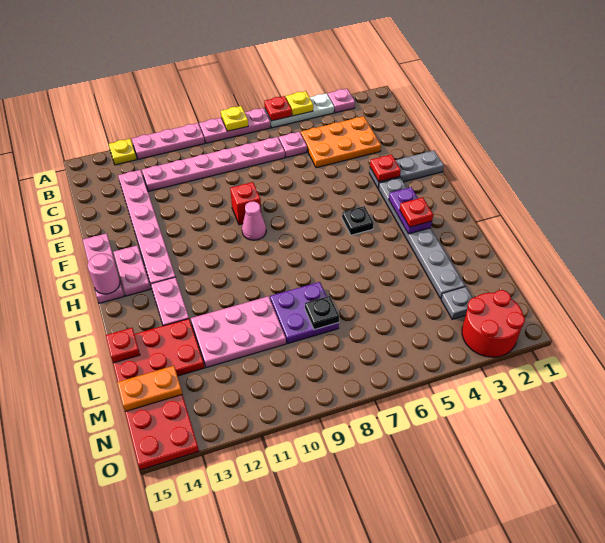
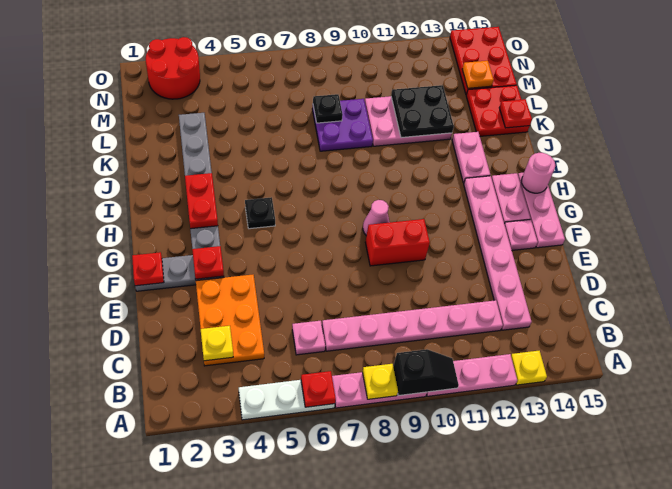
pink 1x1 plate [328,89,355,113] -> pink 1x1 plate moved to [504,220,538,250]
yellow 1x1 plate [286,91,313,116] -> yellow 1x1 plate moved to [201,326,233,361]
none -> black 1x2 slope [393,349,459,396]
orange 2x3 plate [301,116,381,168] -> orange 2x3 plate turned to [196,275,264,366]
red 1x1 brick [230,182,261,225] -> red 1x2 brick [365,219,430,266]
purple 1x2 plate [389,187,432,234] -> red 1x2 plate [185,173,218,229]
red 1x1 plate [400,197,433,227] -> red 1x1 plate moved to [132,252,164,286]
none -> black 2x2 plate [391,85,454,138]
red 2x3 plate [113,319,204,382] -> red 2x2 plate [466,85,529,136]
grey 1x1 plate [441,287,472,319] -> none
orange 1x2 plate [117,366,182,412] -> orange 1x1 plate [462,61,494,88]

